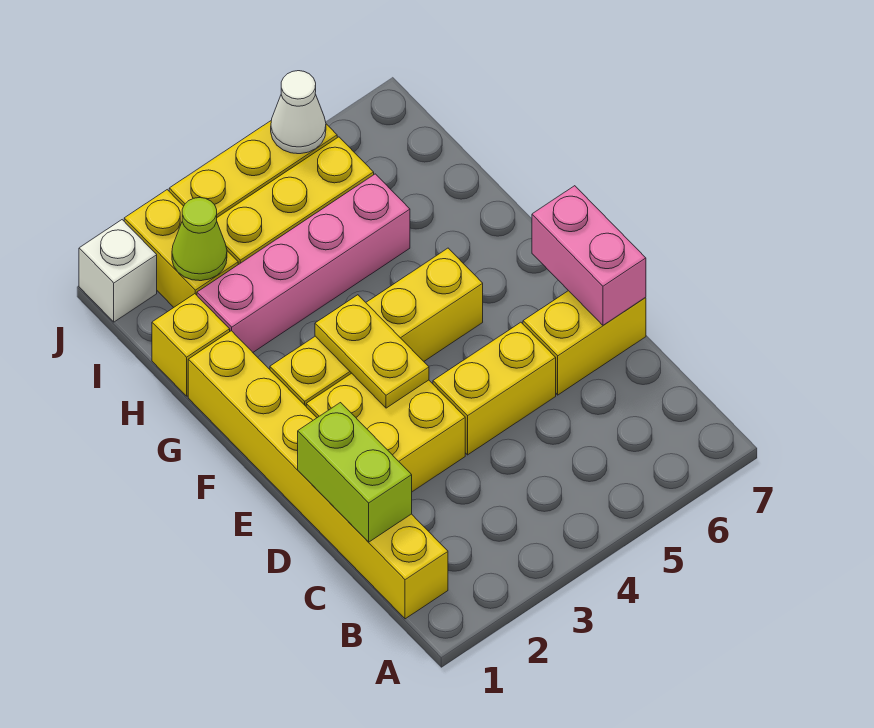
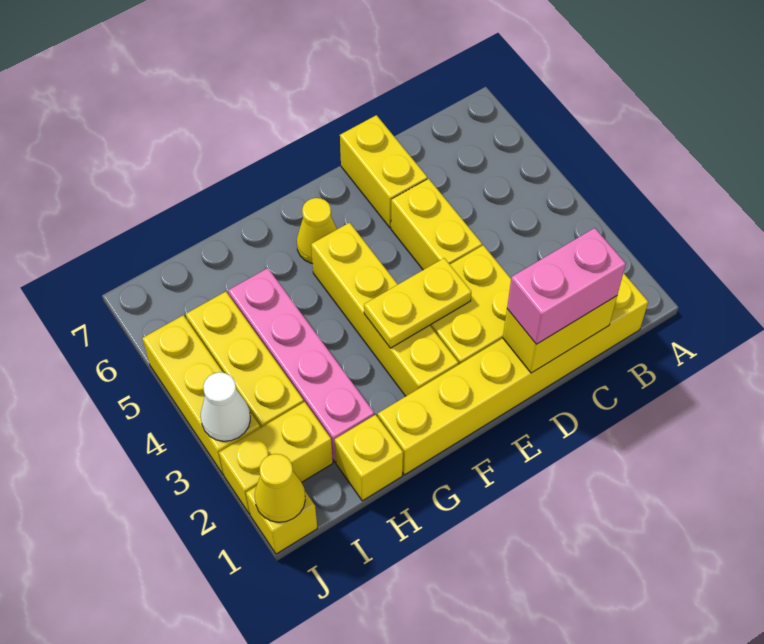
lime 1x2 brick [298,403,412,542] -> yellow 1x2 brick [503,296,617,373]
pink 1x2 brick [532,186,646,325] -> pink 1x2 brick moved to [507,228,626,344]
none -> yellow 1x1 cone [297,198,337,264]
lime 1x1 cone [172,198,227,281] -> none
white 1x1 brick [79,220,157,322] -> yellow 1x1 brick [246,487,317,554]
none -> yellow 1x1 cone [255,454,305,522]
white 1x1 cone [271,71,326,154] -> white 1x1 cone moved to [201,372,250,441]

